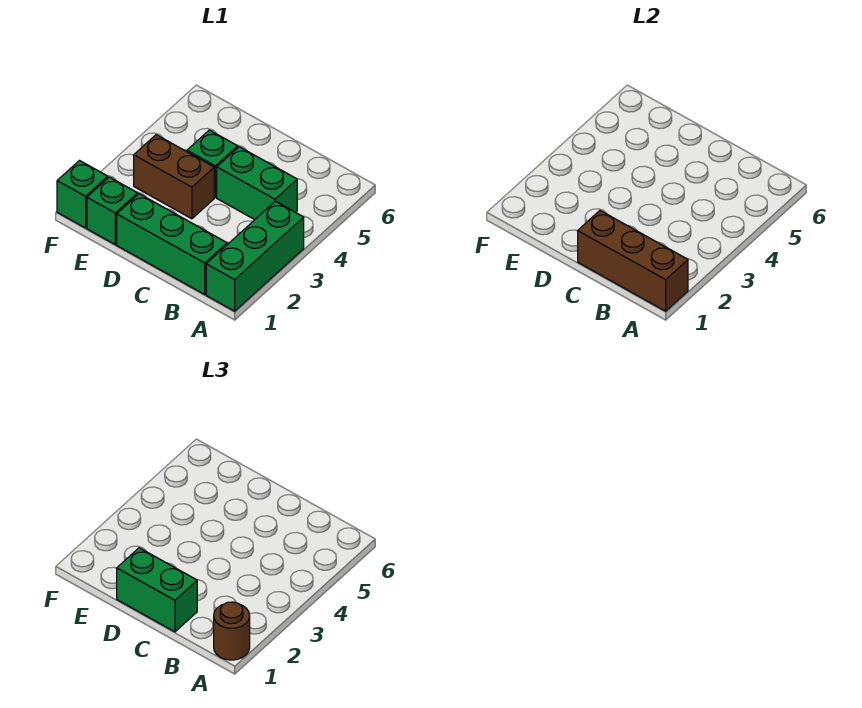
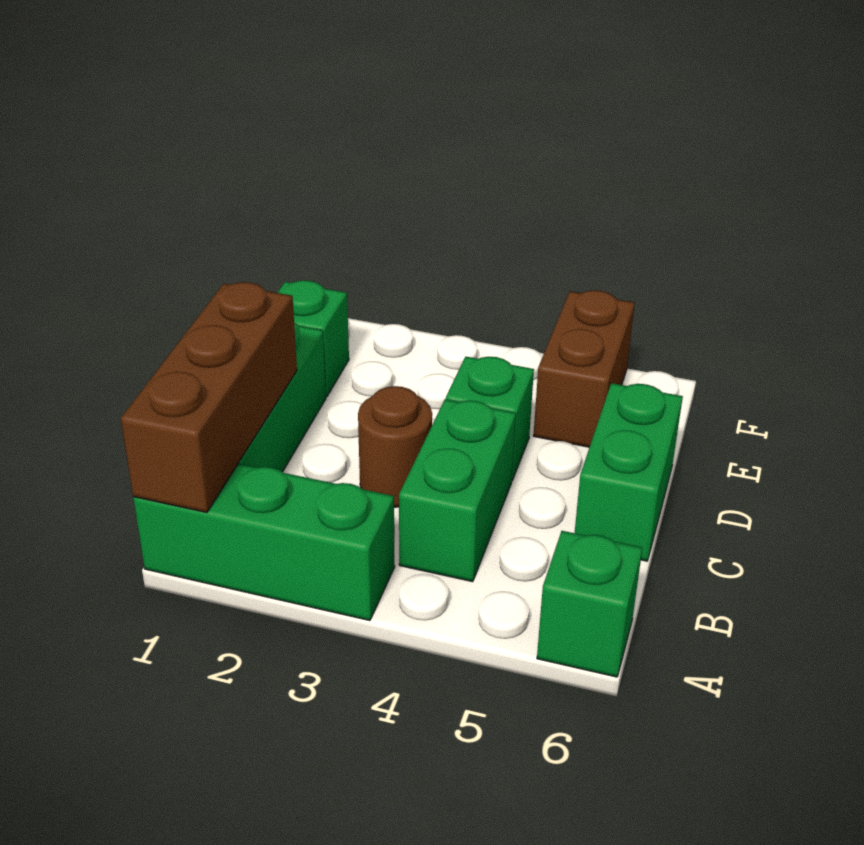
brown 1x1 round brick [214,602,250,660] -> brown 1x1 round brick moved to [358,386,432,507]
green 1x2 brick [117,548,197,632] -> green 1x2 brick moved to [575,383,683,561]
brown 1x2 brick [134,135,214,219] -> brown 1x2 brick moved to [533,290,635,447]
green 1x1 brick [57,161,108,228] -> green 1x1 brick moved to [537,531,642,677]

